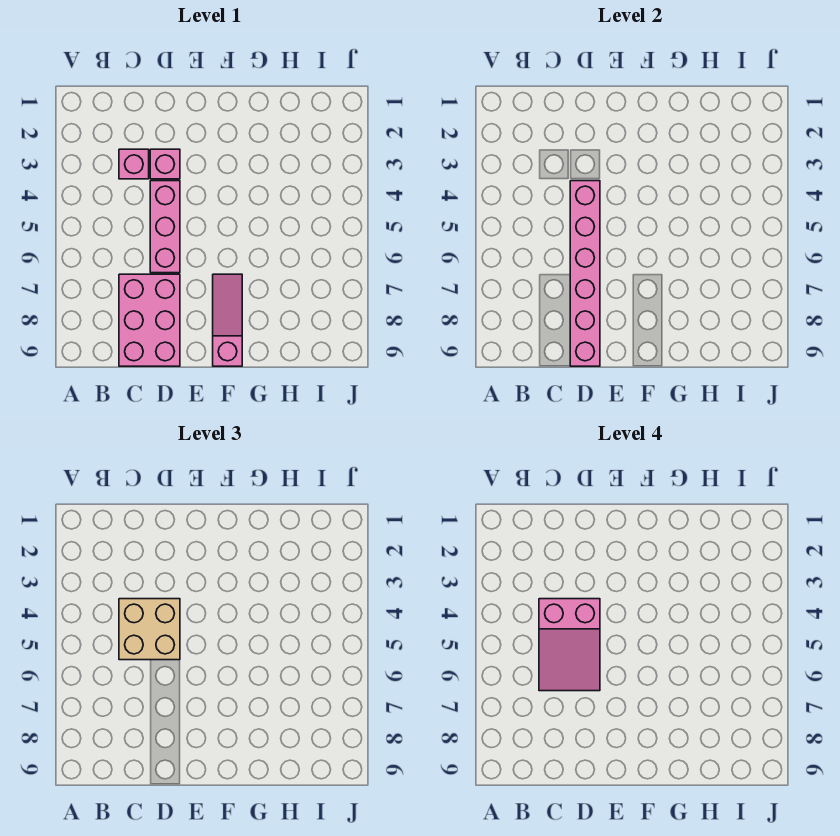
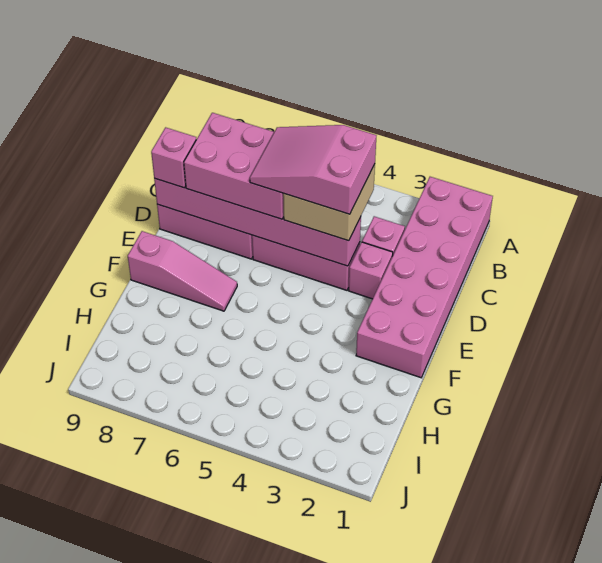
none -> pink 2x6 brick [356,177,493,378]
none -> pink 2x3 brick [184,113,284,219]
none -> pink 1x1 brick [151,127,196,188]

